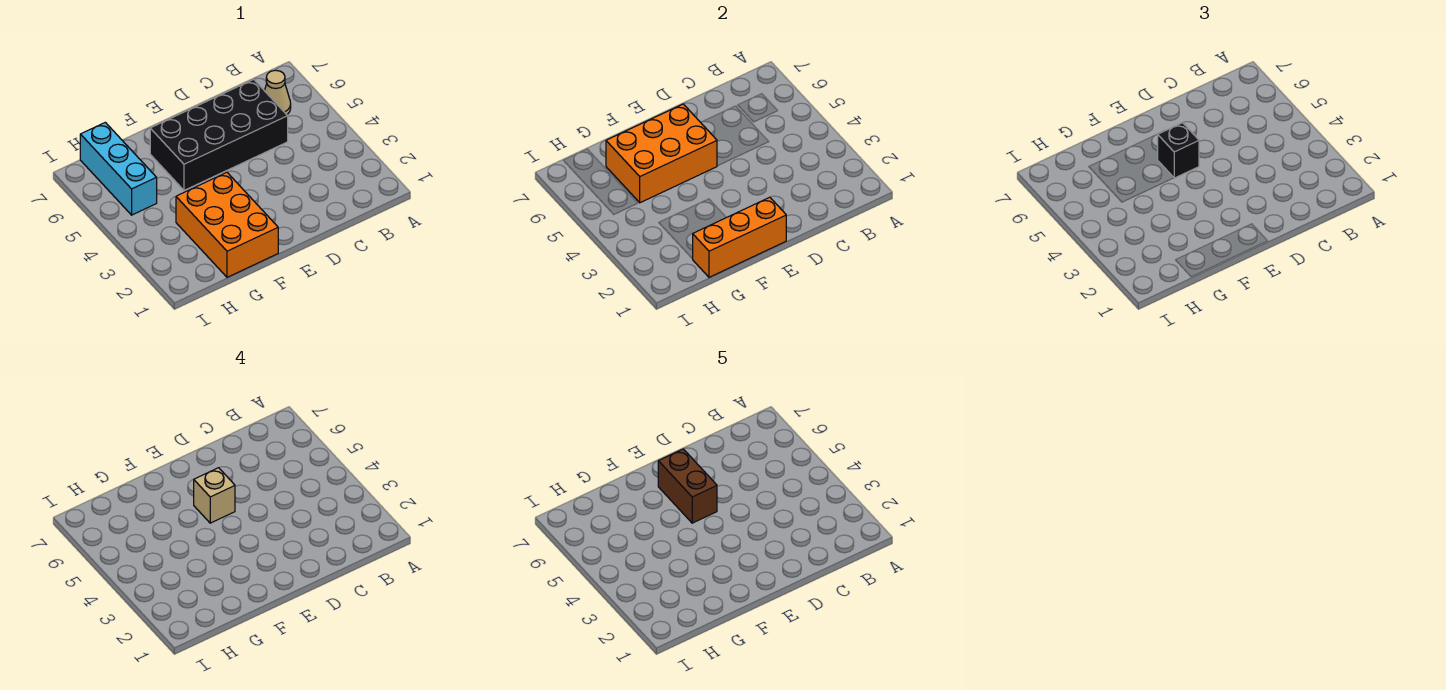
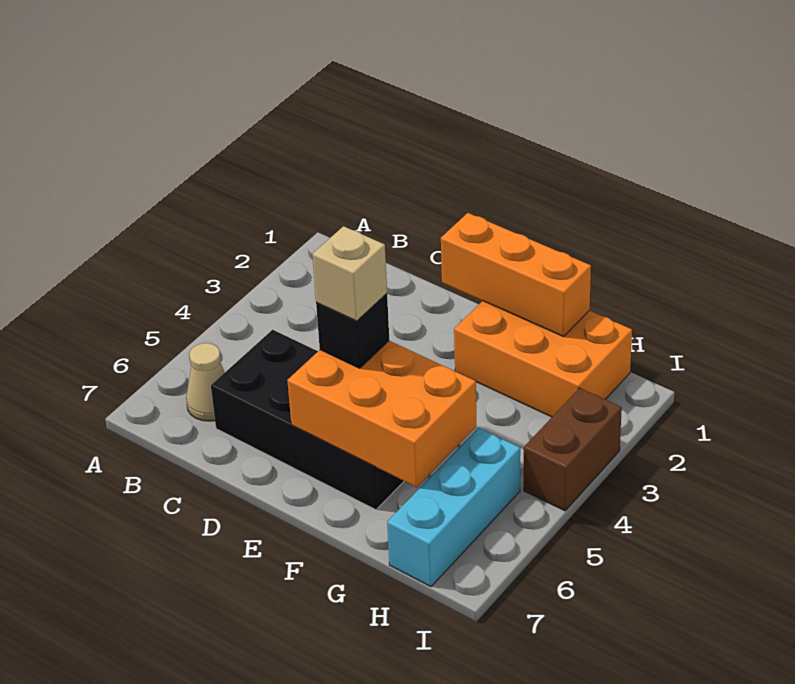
brown 1x2 brick [658,449,717,523] -> brown 1x2 brick moved to [524,388,622,511]
orange 2x3 brick [176,172,278,277] -> orange 2x3 brick turned to [454,301,632,417]

